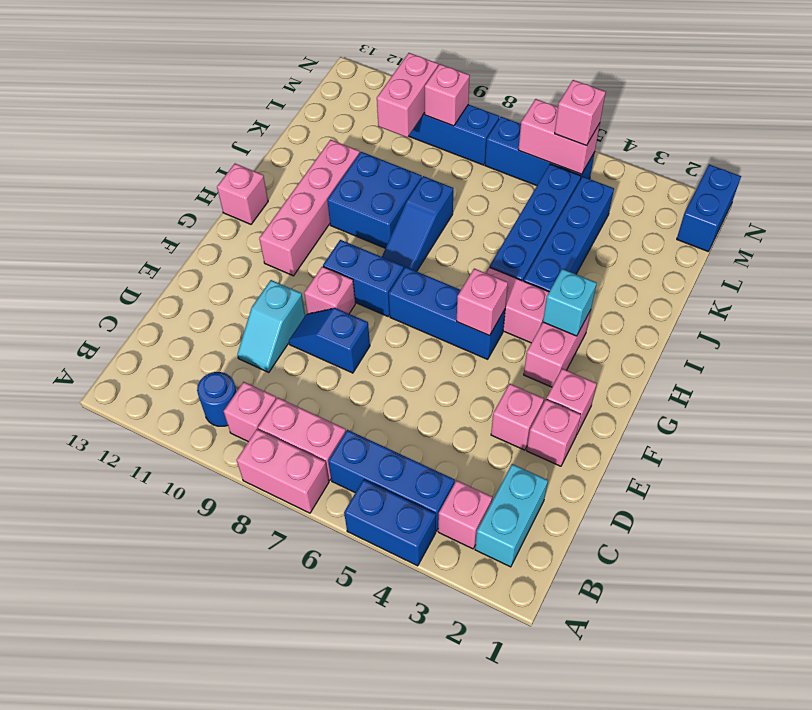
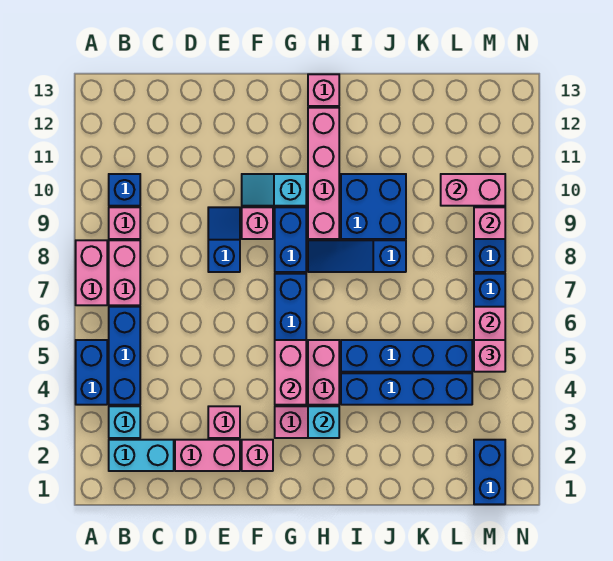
pink 1x1 brick [438,480,492,549] -> cyan 1x1 brick [109,406,140,438]
blue 1x1 round brick [197,372,237,426] -> blue 1x1 brick [109,174,140,206]
cyan 1x2 slope [237,280,305,372] -> cyan 1x2 slope moved to [242,174,306,206]
pink 1x1 brick [527,400,581,466] -> pink 1x2 brick [175,440,240,471]
pink 1x1 brick [457,269,508,336] -> pink 1x2 brick [275,340,306,405]
pink 1x4 brick [259,140,360,276] -> pink 1x4 brick turned to [308,108,339,239]
blue 1x2 brick [677,165,741,251] -> blue 1x2 brick turned to [474,440,505,504]

